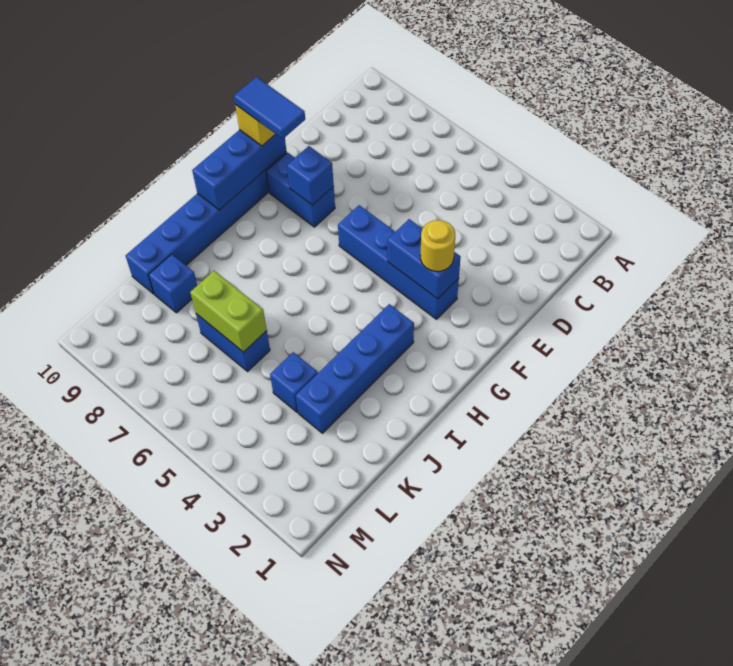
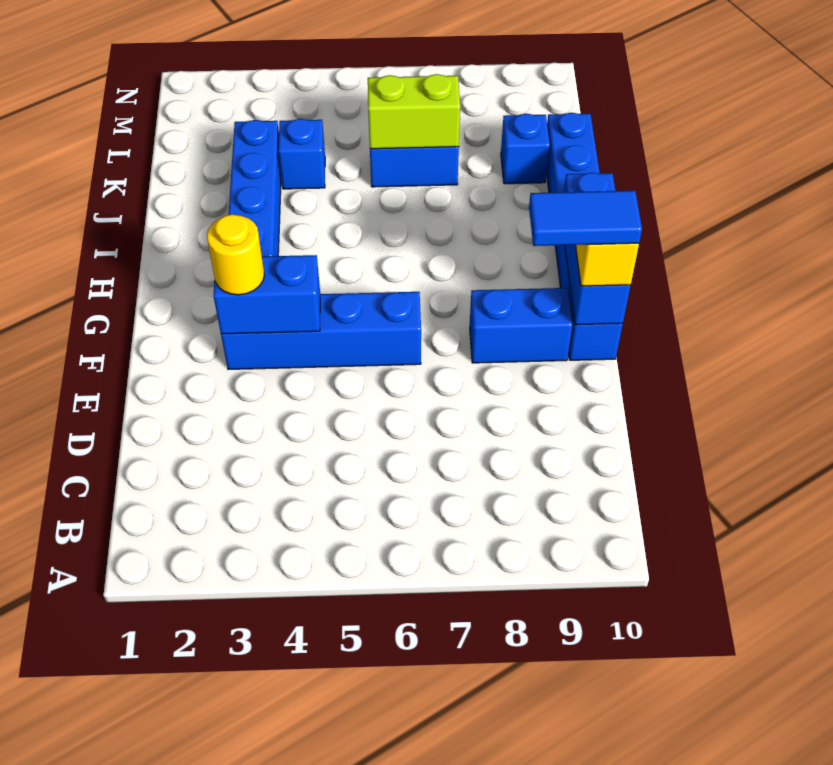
blue 1x1 brick [287,146,334,205] -> none

